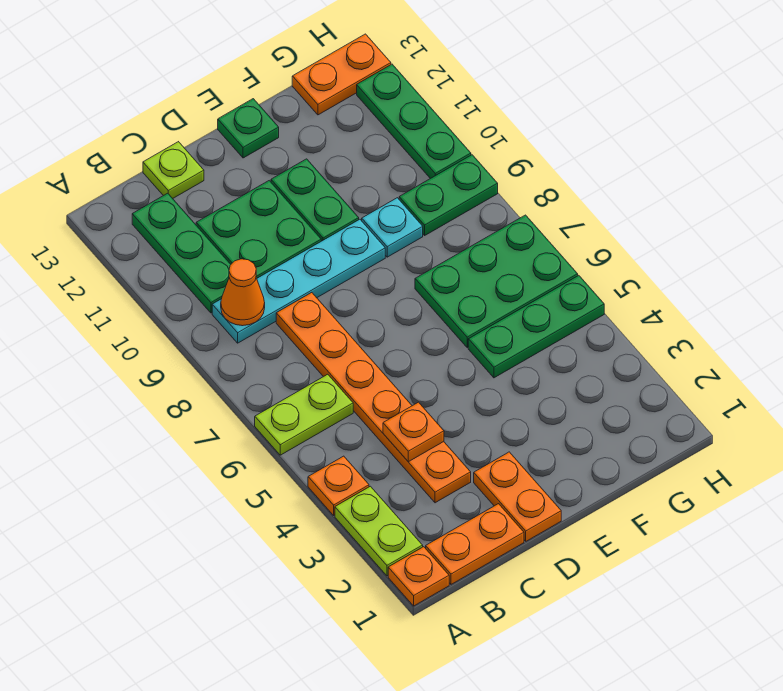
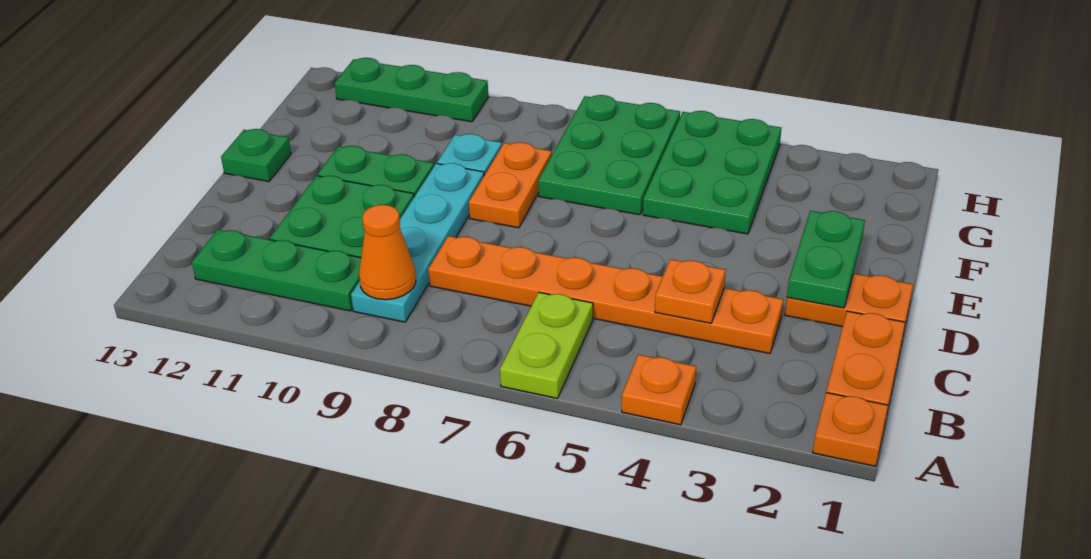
lime 1x2 plate [335,486,423,576] -> none
lime 1x1 plate [143,142,204,199] -> none
green 1x3 plate [468,275,604,378] -> green 2x3 plate [643,111,781,234]
green 1x2 plate [399,155,498,235] -> green 1x2 plate moved to [787,211,865,308]
orange 1x2 plate [292,34,391,115] -> orange 1x2 plate moved to [469,142,552,228]

